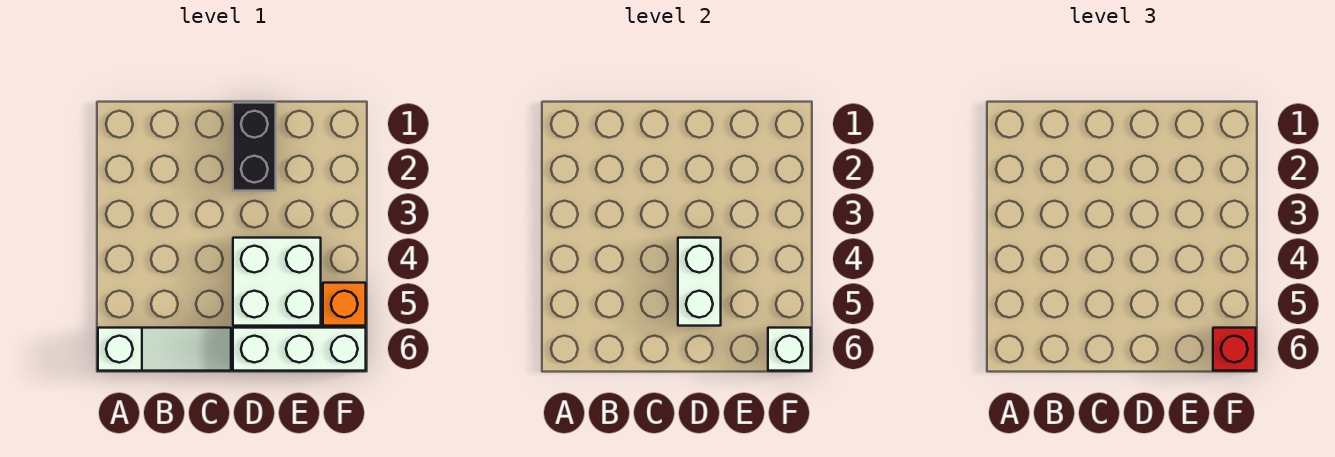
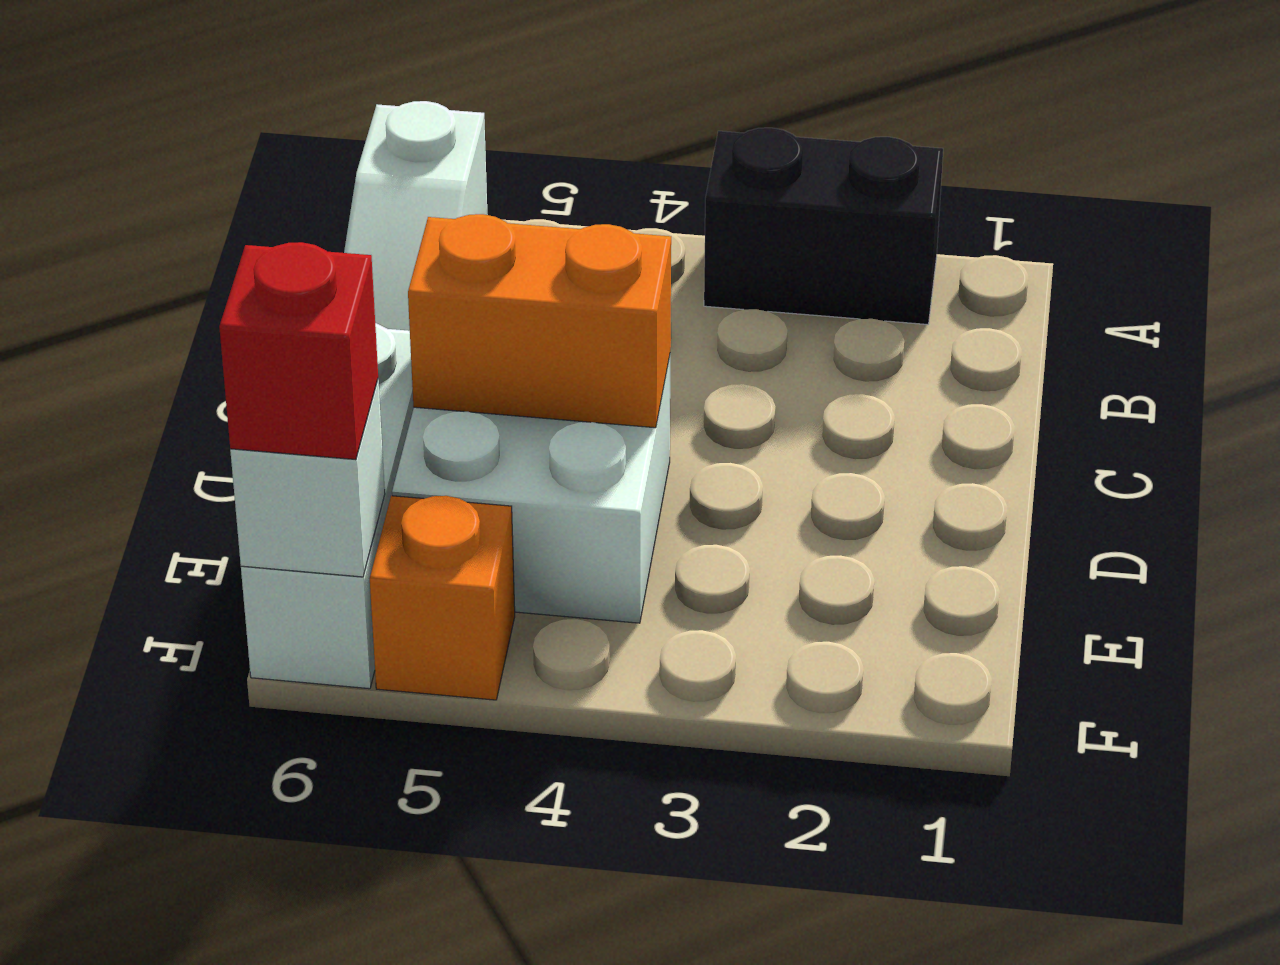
black 1x2 brick [233,103,276,191] -> black 1x2 brick moved to [704,128,943,325]
white 1x2 brick [678,238,721,326] -> orange 1x2 brick [408,214,671,428]

